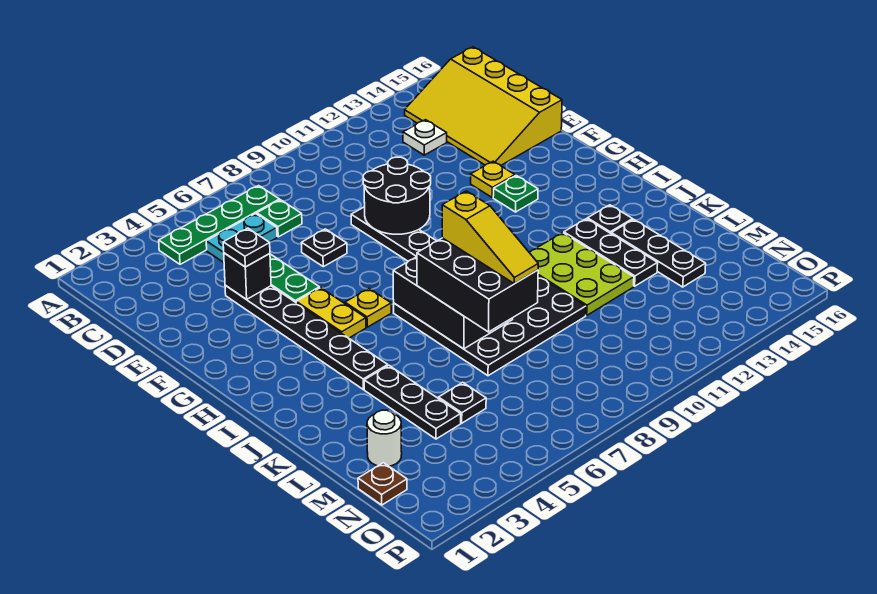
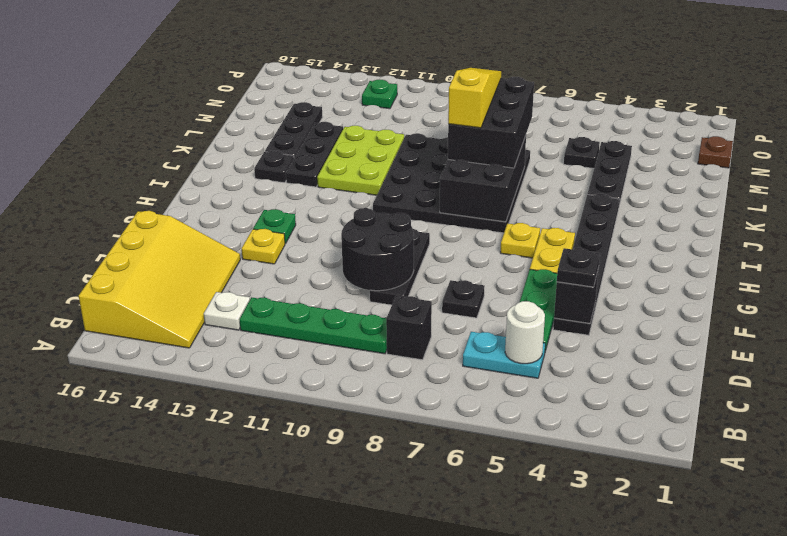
green 1x4 plate [159,186,280,264] -> green 1x4 plate moved to [239,297,387,354]
green 1x1 plate [257,200,302,237] -> green 1x1 plate moved to [362,80,397,109]
none -> black 1x1 brick [386,296,432,360]
white 1x1 round brick [367,410,402,466] -> white 1x1 round brick moved to [505,301,545,364]

